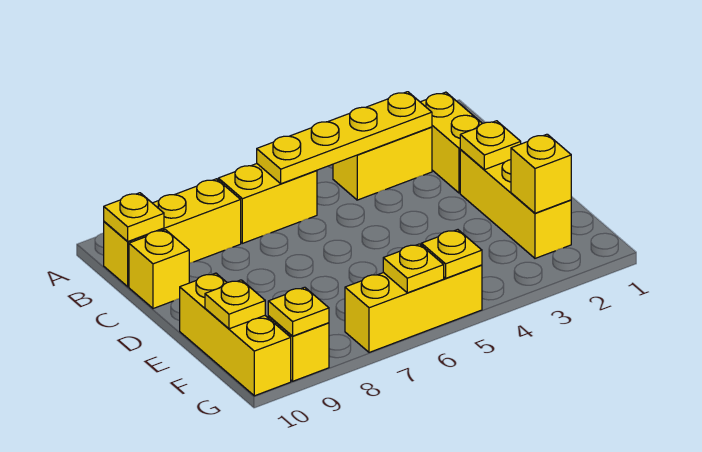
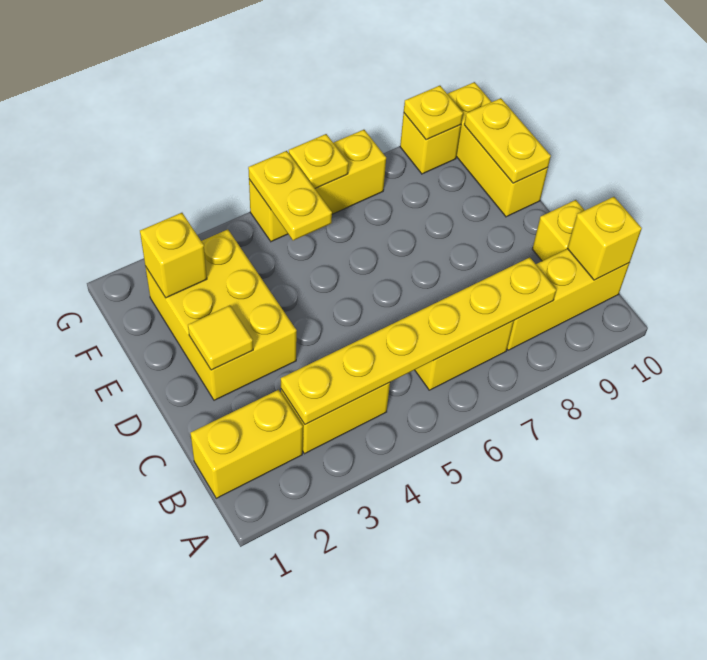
yellow 1x2 brick [421,92,482,193] -> yellow 1x2 brick turned to [190,390,303,498]
yellow 1x4 plate [257,92,432,184] -> yellow 1x6 plate [281,257,556,425]
yellow 1x1 plate [104,193,164,241] -> yellow 1x1 brick [567,197,642,280]
yellow 1x3 brick [460,150,571,258] -> yellow 2x3 brick [145,229,297,400]
yellow 1x1 plate [460,121,521,170] -> yellow 1x1 tile [188,306,253,370]
yellow 1x1 plate [205,280,265,329] -> yellow 1x2 plate [464,98,551,183]
yellow 1x1 plate [421,230,482,278] -> yellow 1x2 plate [248,151,332,240]

